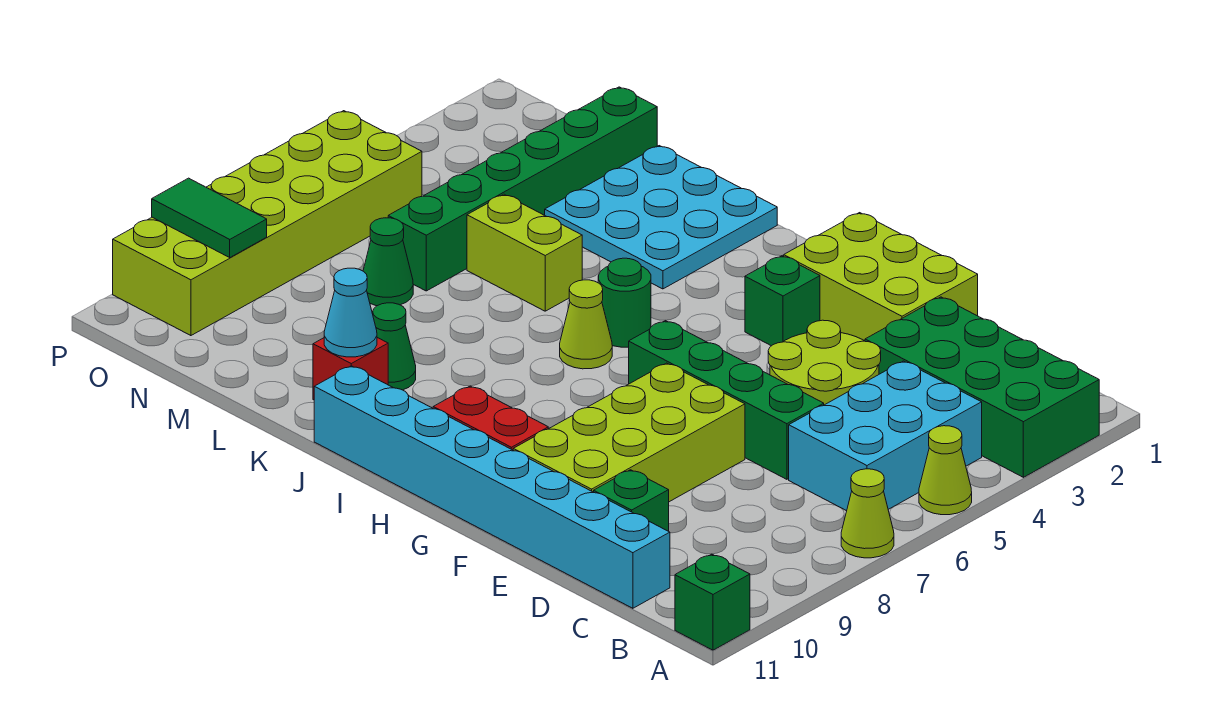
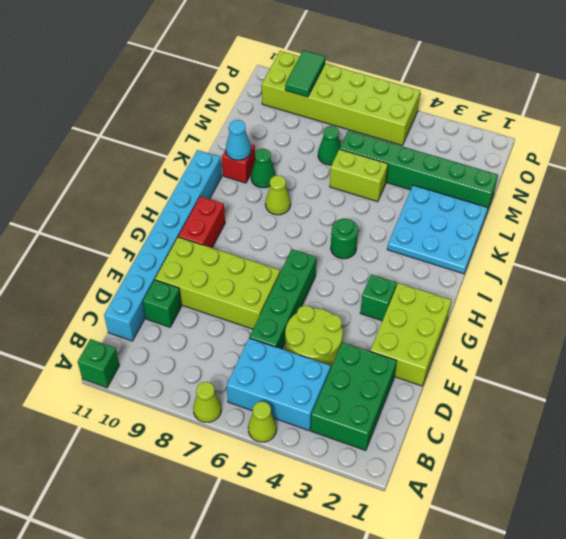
green 2x4 brick [865,297,1099,477] -> green 2x3 brick [311,342,397,450]
lime 1x1 cone [560,280,612,369] -> lime 1x1 cone moved to [265,175,291,215]
lime 1x2 brick [467,194,582,311] -> lime 1x2 brick turned to [330,149,388,202]

